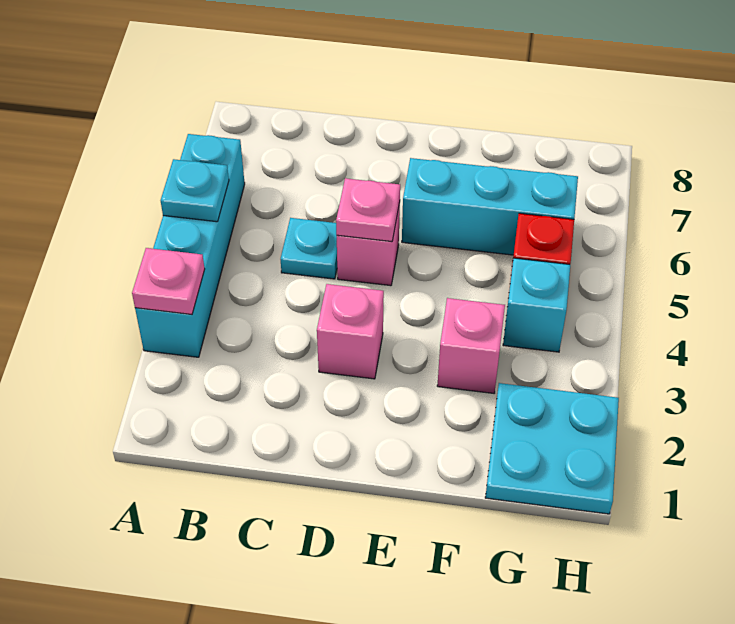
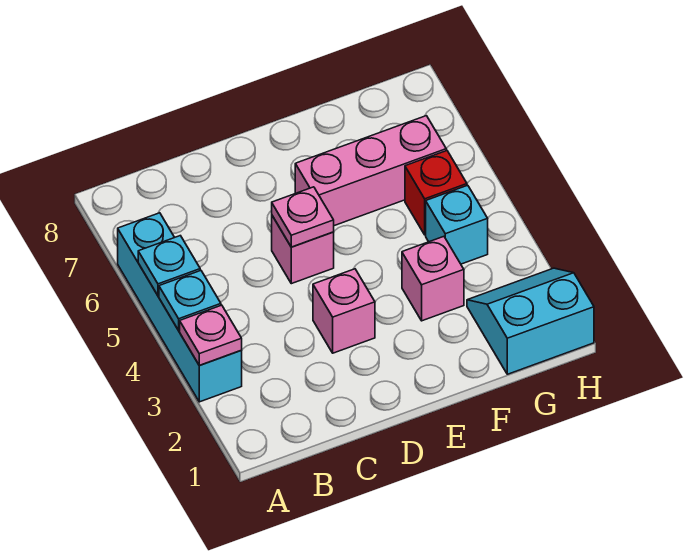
cyan 1x1 plate [281,218,337,279] -> cyan 1x1 plate moved to [159,270,221,330]
cyan 1x3 brick [402,158,578,255] -> pink 1x3 brick [295,116,446,226]
cyan 2x2 plate [485,383,619,514] -> cyan 2x2 slope [467,268,594,374]

